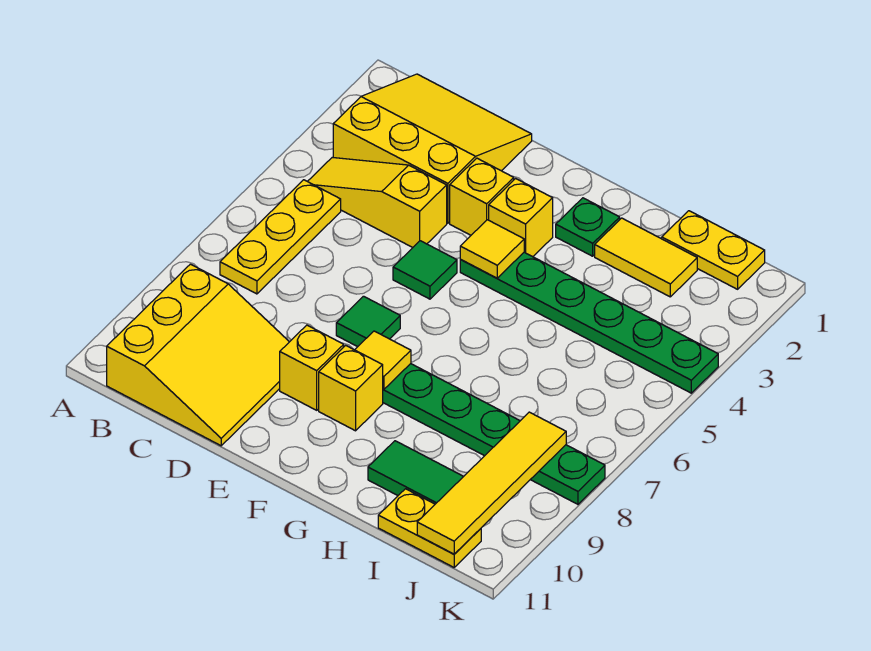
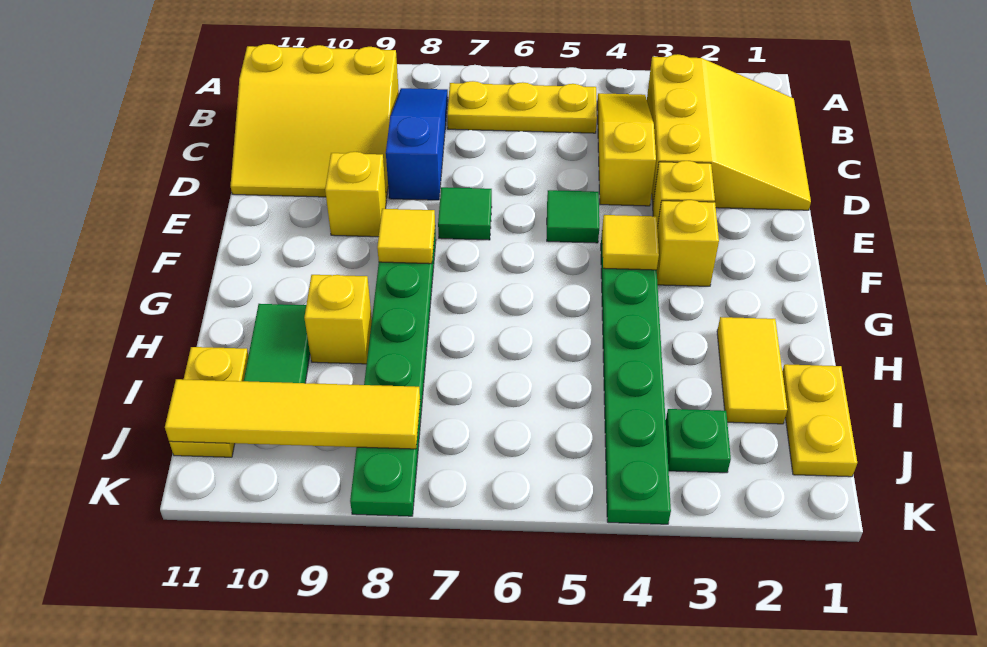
none -> blue 1x3 slope [386,88,448,200]
yellow 1x1 brick [319,345,383,431] -> yellow 1x1 brick moved to [304,275,372,364]
green 1x1 plate [556,198,620,256] -> green 1x1 plate moved to [666,409,731,473]

